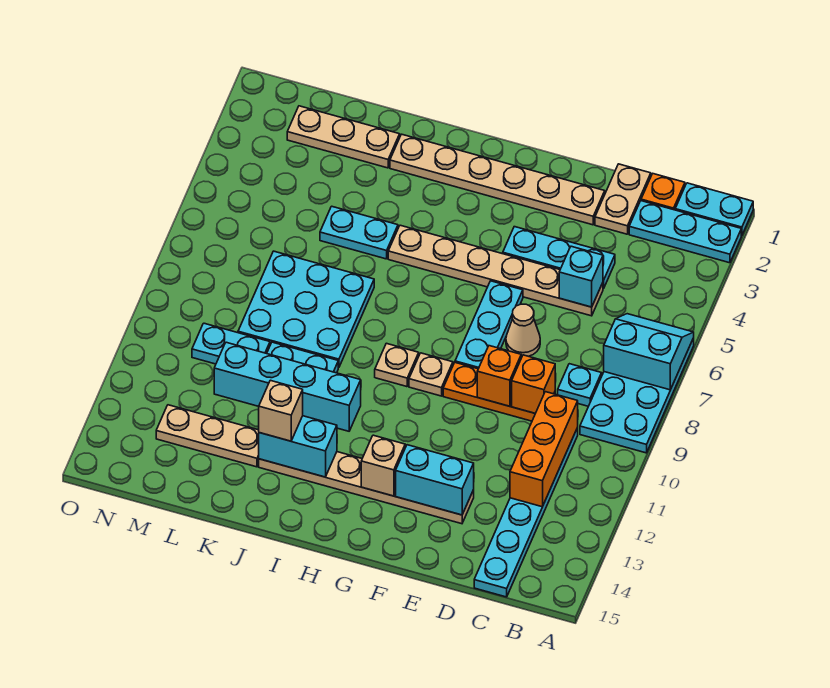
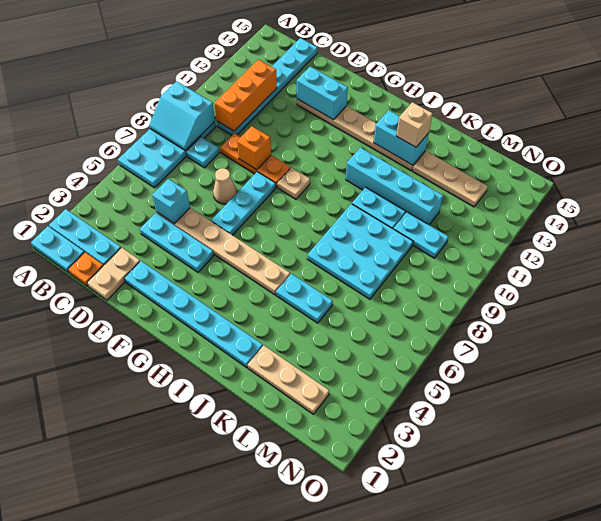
cyan 2x2 slope [604,314,694,390] -> cyan 2x2 slope moved to [149,81,215,150]
orange 1x1 brick [512,355,555,413] -> none
tan 1x6 plate [390,134,605,225] -> cyan 1x6 plate [124,261,263,368]
tan 1x1 brick [361,435,405,496] -> none
tan 1x1 plate [375,343,419,387] -> none

